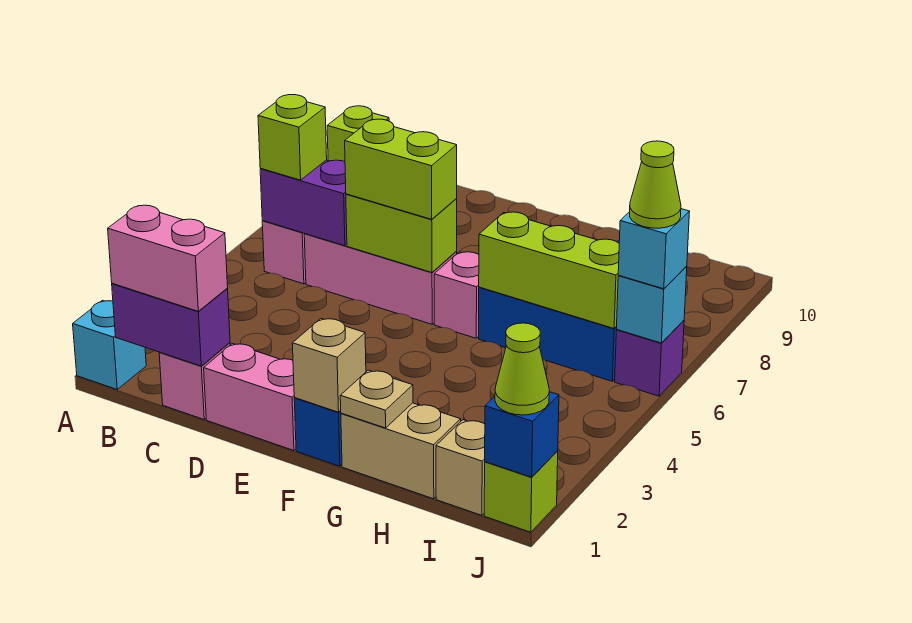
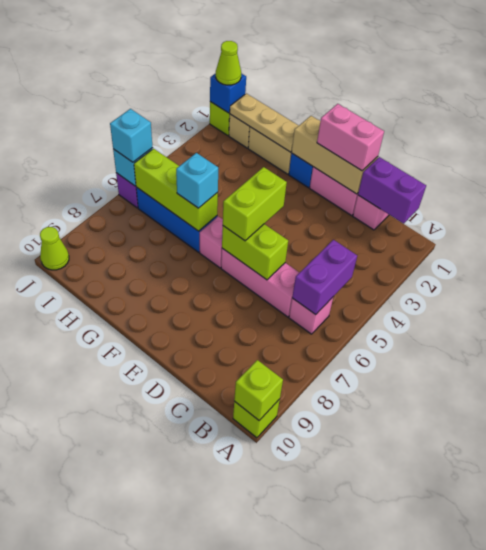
cyan 1x1 brick [73,300,146,389] -> cyan 1x1 brick moved to [176,153,218,208]
pink 1x2 brick [108,205,228,311] -> pink 1x2 brick moved to [317,104,384,171]
purple 1x2 brick [260,160,347,246] -> purple 1x2 brick turned to [292,240,357,315]
lime 1x1 brick [258,95,327,180] -> lime 1x1 brick moved to [234,360,283,420]
lime 1x2 brick [345,119,457,219] -> lime 1x2 brick turned to [223,167,287,241]
tan 1x1 brick [292,319,366,412] -> tan 1x3 brick [291,116,378,194]
tan 1x1 plate [340,370,413,428] -> tan 1x3 plate [230,93,299,152]
lime 1x1 cone [630,141,681,228] -> lime 1x1 cone moved to [40,227,69,270]

